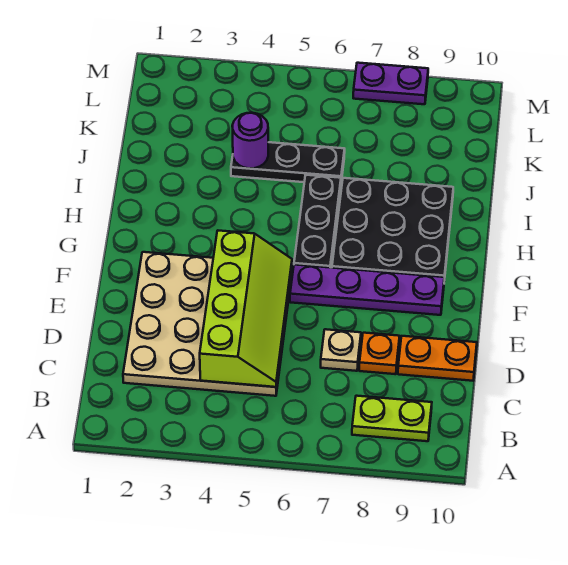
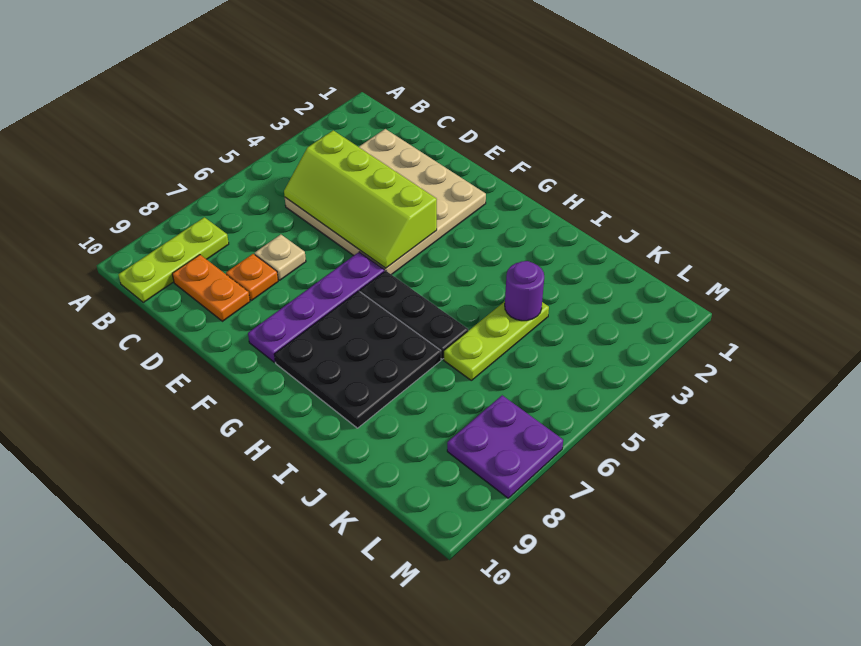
lime 1x2 plate [352,396,432,441] -> lime 1x3 plate [118,217,229,302]
orange 1x2 plate [398,336,477,381] -> orange 1x2 plate turned to [172,255,250,321]
black 1x3 plate [231,142,345,182] -> lime 1x3 plate [444,302,549,380]
purple 1x2 plate [353,63,428,104] -> purple 2x2 plate [447,395,563,498]

